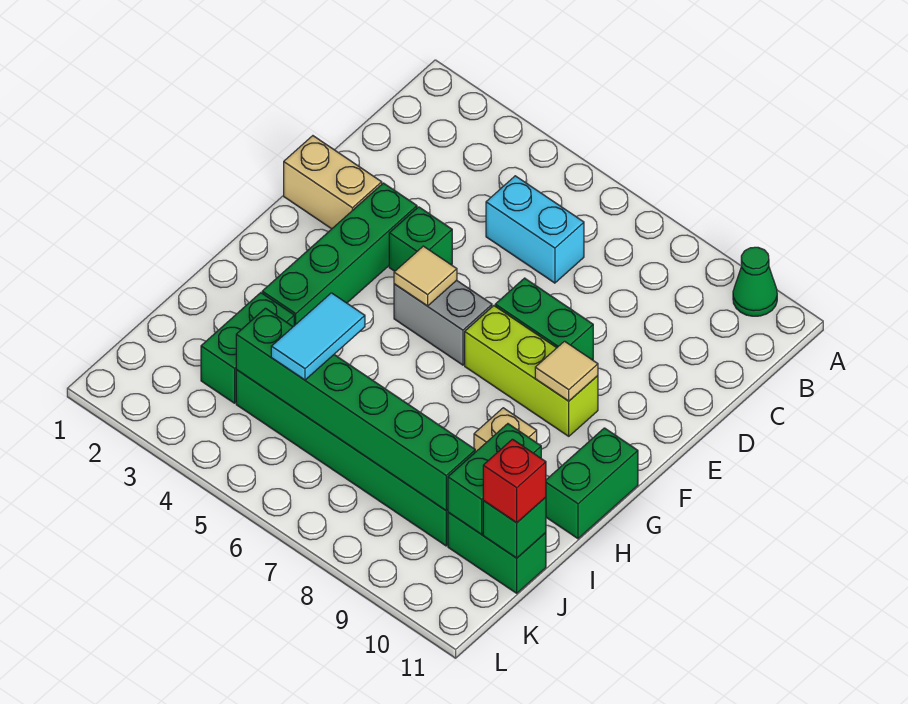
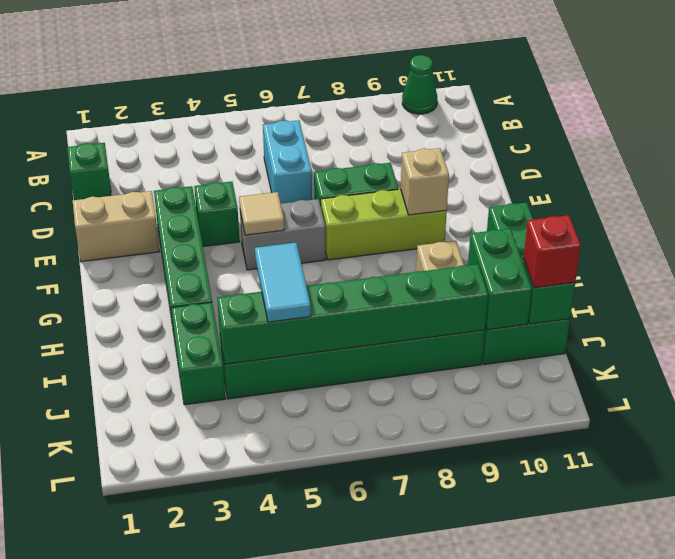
none -> green 1x1 brick [67,143,112,200]
cyan 1x2 brick [486,176,584,283] -> cyan 1x2 brick turned to [263,120,312,204]
tan 1x1 tile [535,341,598,401] -> tan 1x1 brick [401,148,449,215]

